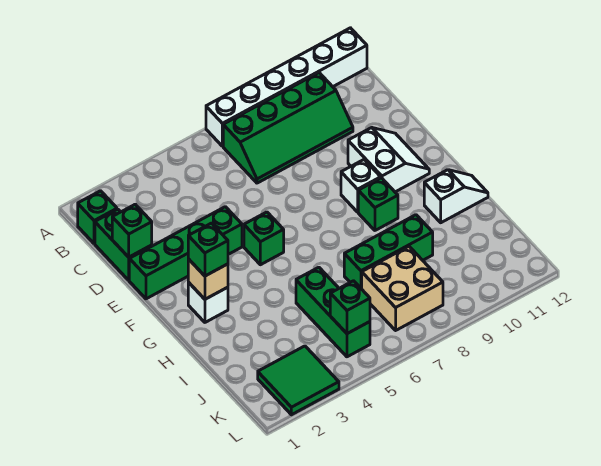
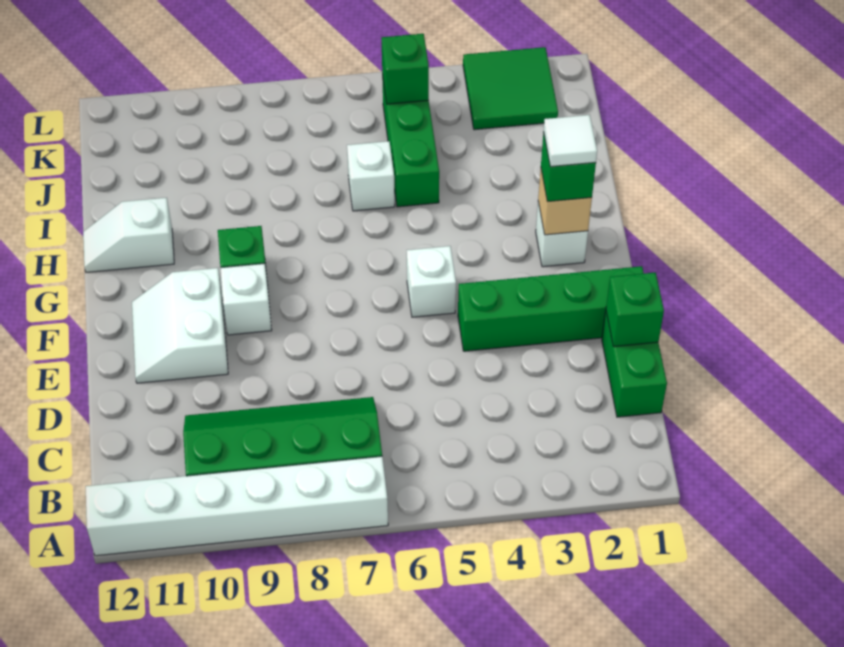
green 1x1 brick [78,191,117,244] -> none
green 1x1 brick [244,212,284,265] -> white 1x1 brick [407,246,456,317]
none -> white 1x1 tile [544,115,597,167]
none -> white 1x1 brick [347,141,395,211]
green 1x3 brick [344,215,433,289] -> none
tan 2x2 brick [362,246,443,330] -> none

